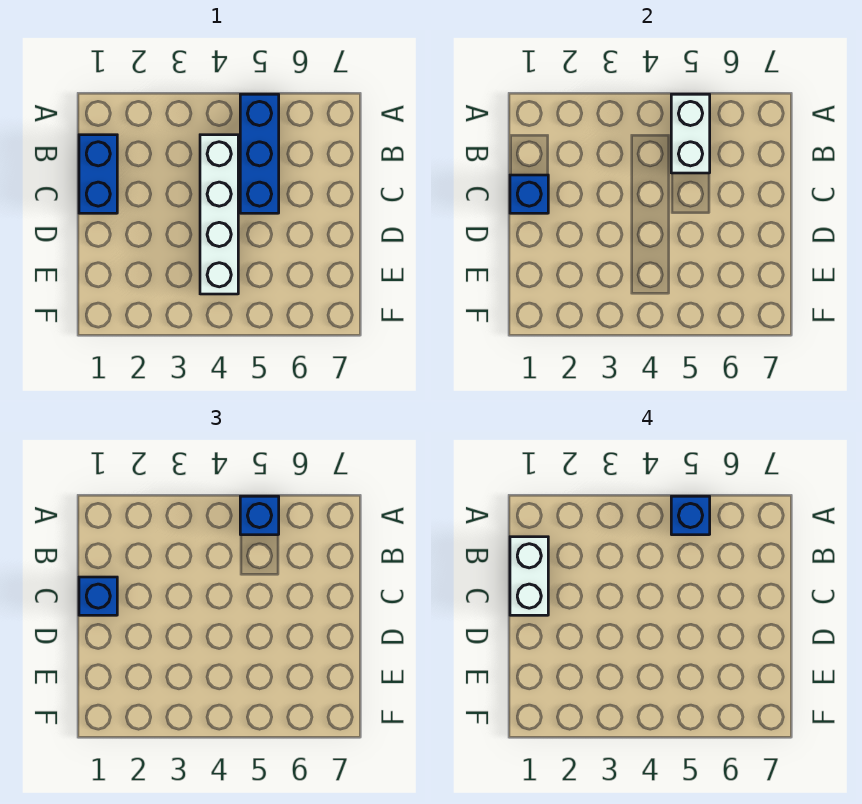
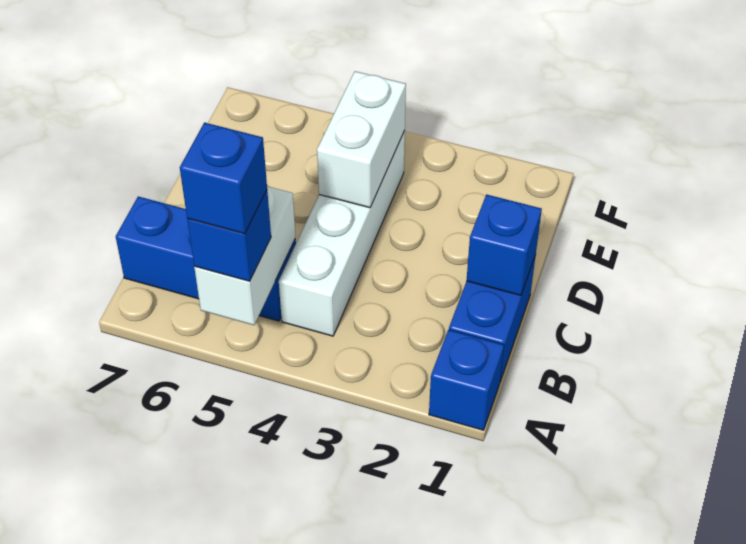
blue 1x3 brick [240,94,279,213] -> blue 1x3 brick turned to [116,196,296,321]
white 1x2 brick [510,537,548,615] -> white 1x2 brick moved to [317,71,406,208]
blue 1x1 brick [79,577,117,615] -> blue 1x1 brick moved to [429,330,504,430]

